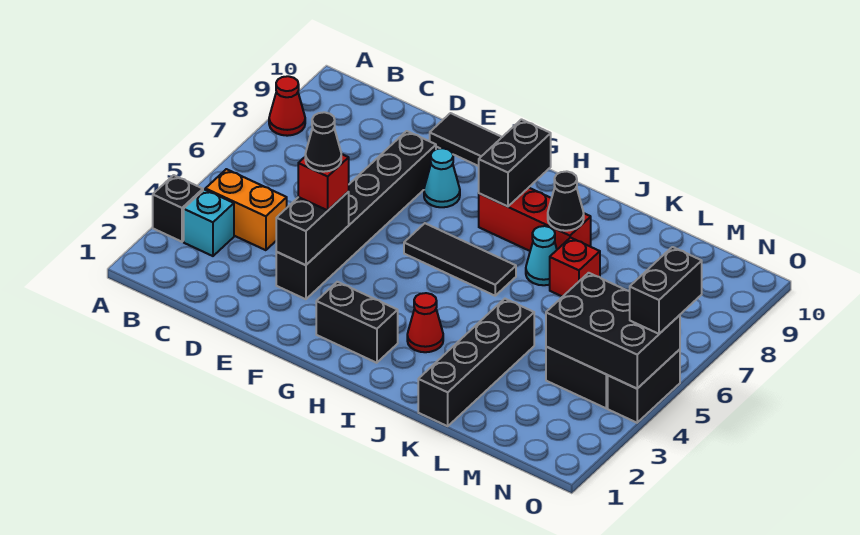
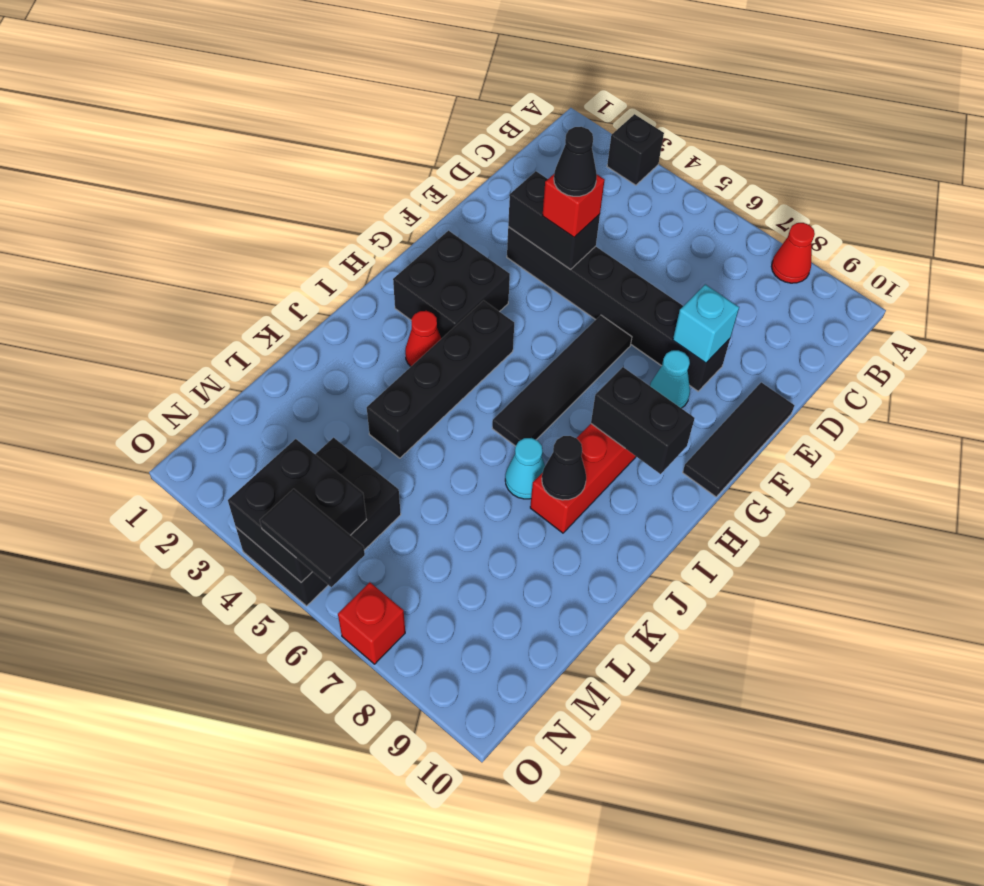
cyan 1x1 brick [184,190,234,256] -> cyan 1x1 brick moved to [673,284,739,363]
orange 1x2 brick [205,169,287,250] -> none
black 1x2 brick [316,282,398,363] -> black 2x2 brick [393,231,510,339]
black 1x3 tile [404,223,516,296] -> black 1x4 tile [492,315,632,446]
black 1x4 brick [418,299,534,426] -> black 1x4 brick turned to [367,300,514,458]
red 1x1 brick [550,238,600,297] -> red 1x1 brick moved to [338,582,405,664]
black 2x3 brick [546,273,680,389] -> black 2x2 brick [228,439,366,582]
black 1x2 brick [630,247,702,334] -> black 1x2 tile [260,489,365,587]

